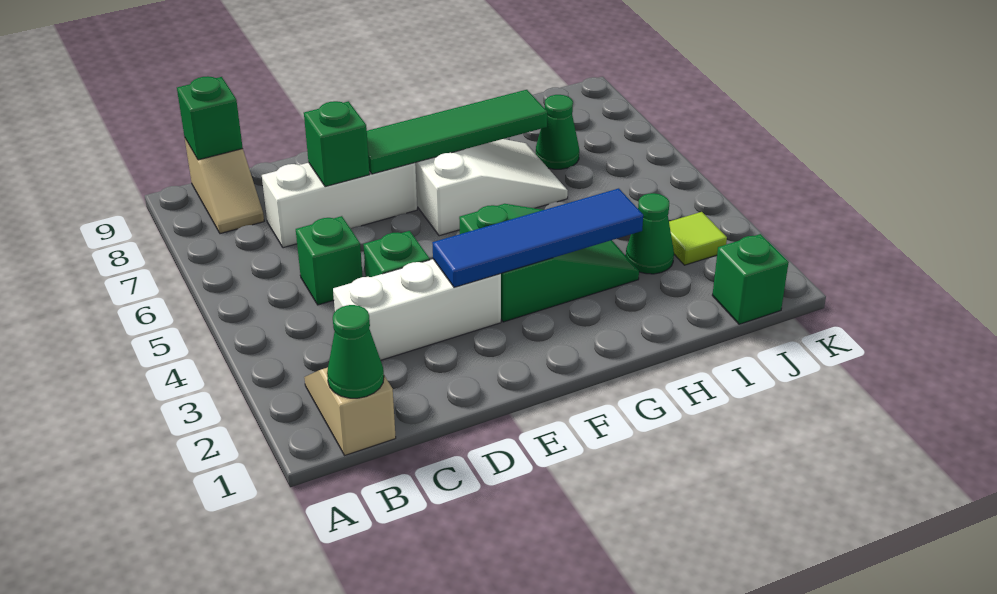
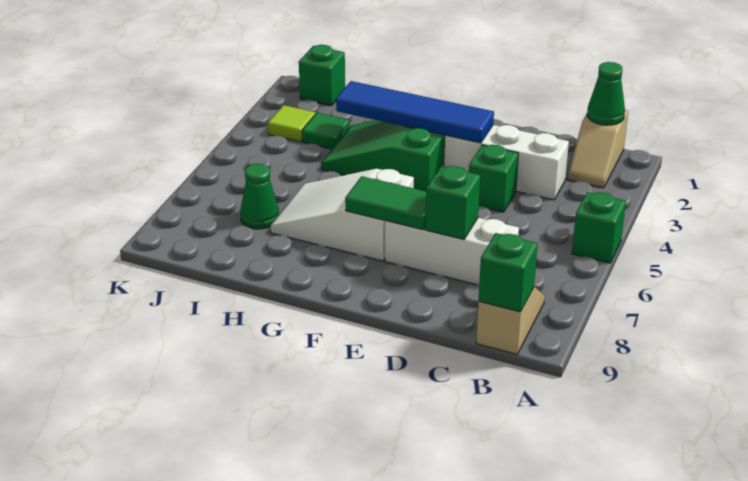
green 1x1 brick [296,216,363,305] -> green 1x1 brick moved to [572,192,626,263]
green 1x4 tile [367,90,547,174] -> green 1x2 tile [345,176,426,230]
green 1x1 cone [626,193,674,274] -> green 1x1 tile [302,113,350,149]

